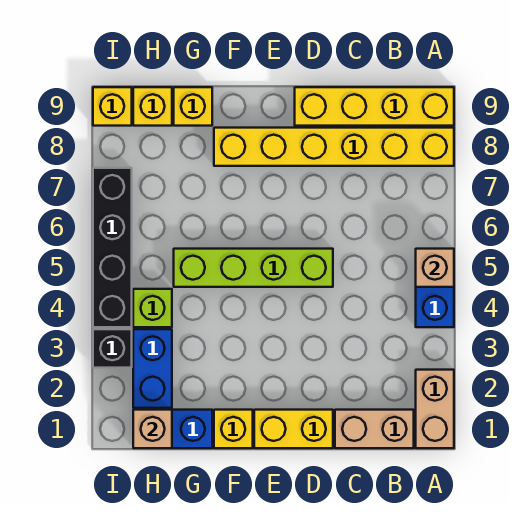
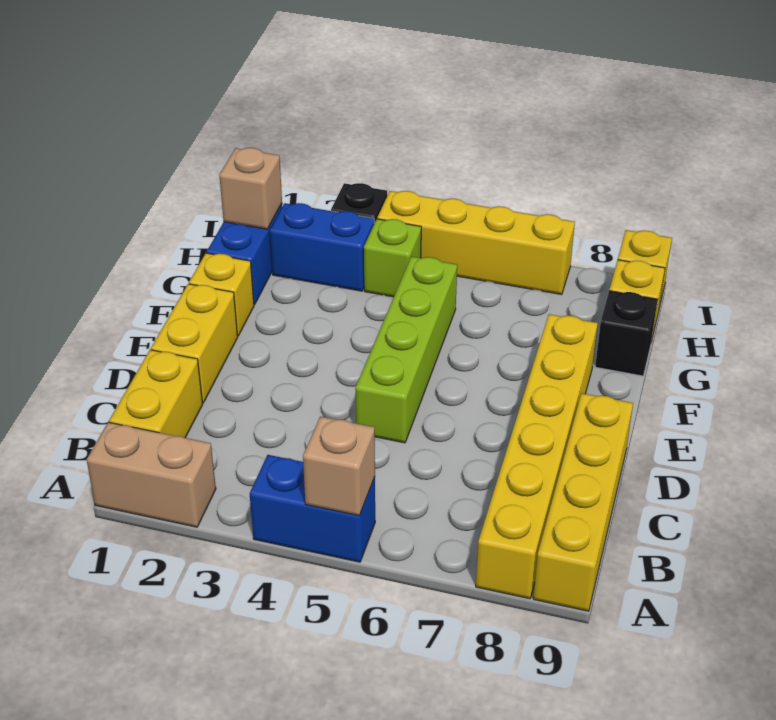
tan 1x2 brick [335,410,414,448] -> yellow 1x2 brick [109,350,203,438]
yellow 1x1 brick [174,87,212,126] -> black 1x1 brick [595,291,658,376]
black 1x4 brick [93,168,132,327] -> yellow 1x4 brick [377,191,575,295]

